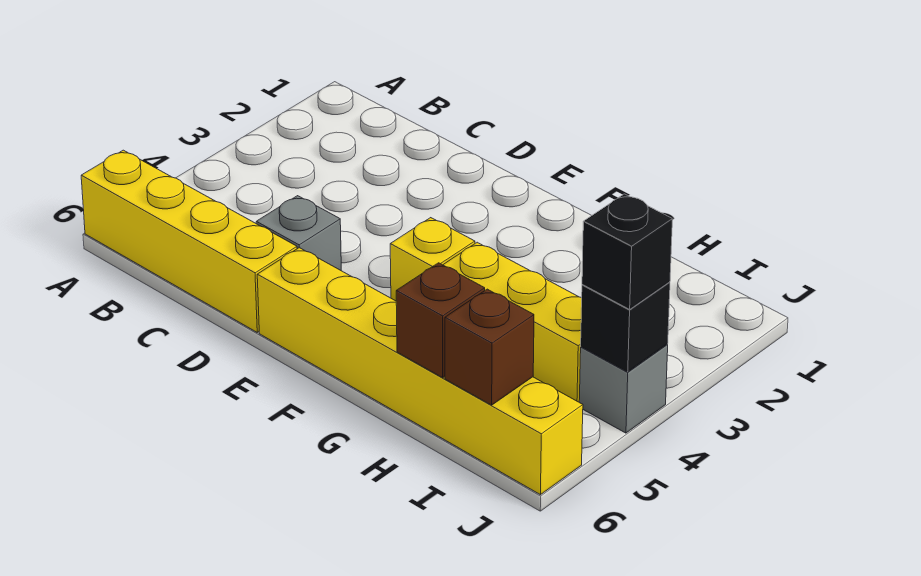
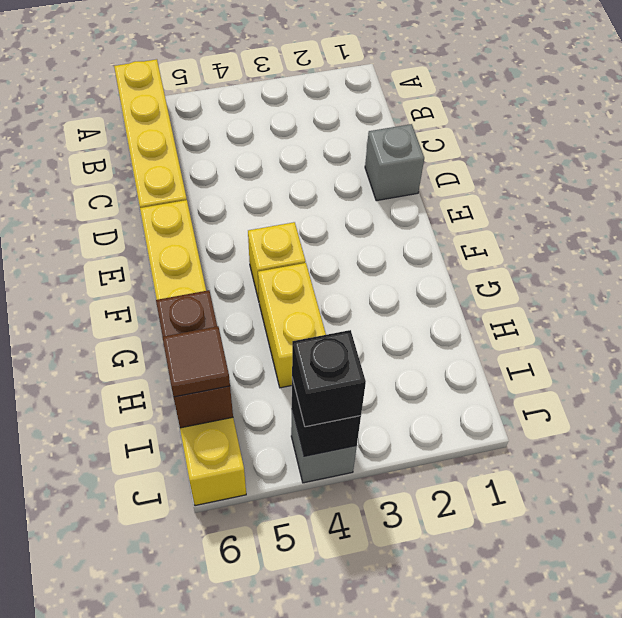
grey 1x1 brick [256,196,341,270] -> grey 1x1 brick moved to [365,124,424,201]
yellow 1x3 brick [443,242,582,402] -> yellow 1x2 brick [258,263,326,388]
none -> brown 1x1 tile [162,326,230,397]

